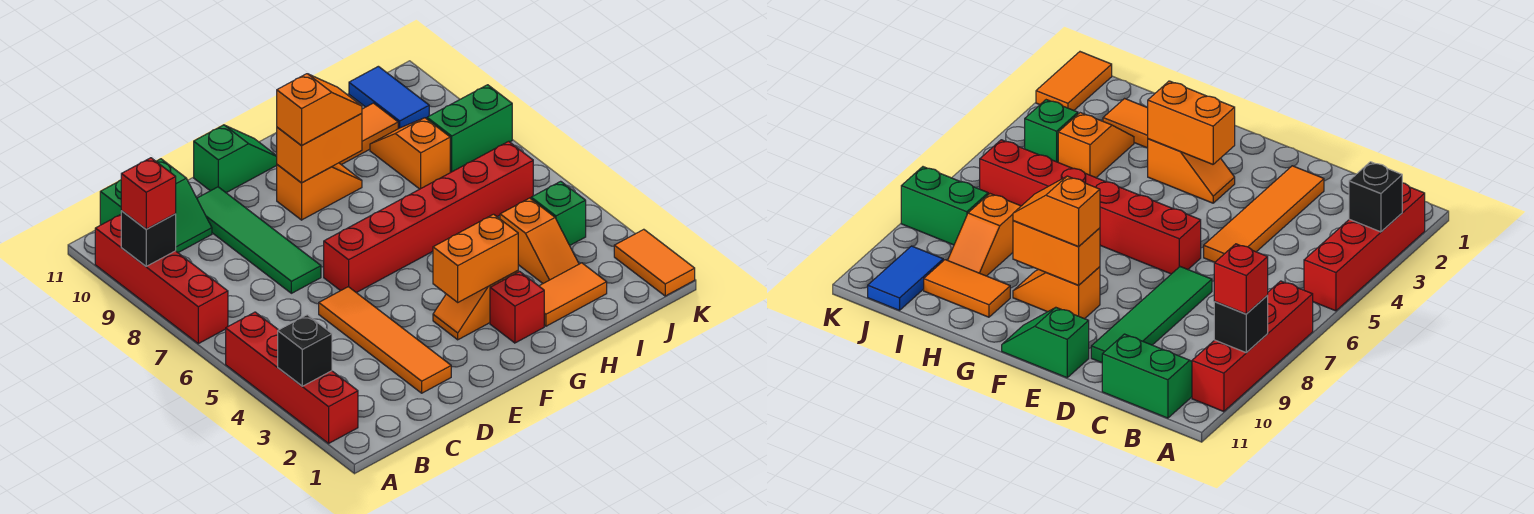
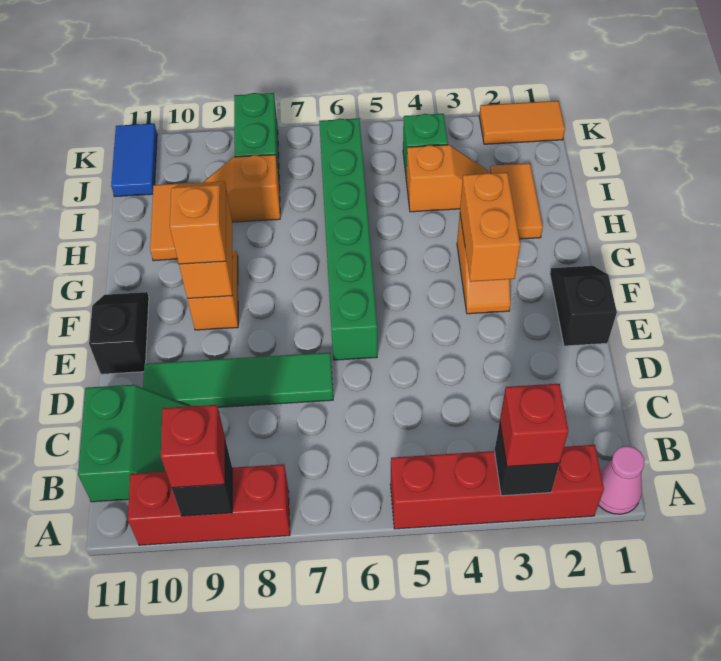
none -> pink 1x1 cone [598,446,644,514]
red 1x4 brick [95,214,228,344] -> red 1x3 brick [128,464,290,545]
orange 1x4 tile [319,287,451,393] -> none
none -> black 1x2 slope [550,266,617,346]
red 1x6 brick [324,141,533,293] -> green 1x6 brick [319,118,377,360]
green 1x2 slope [194,125,277,193] -> black 1x2 slope [89,292,149,374]
red 1x1 brick [490,272,544,343] -> red 1x1 brick moved to [500,384,568,466]
blue 1x2 tile [349,66,429,129] -> blue 1x2 tile turned to [111,124,157,197]

